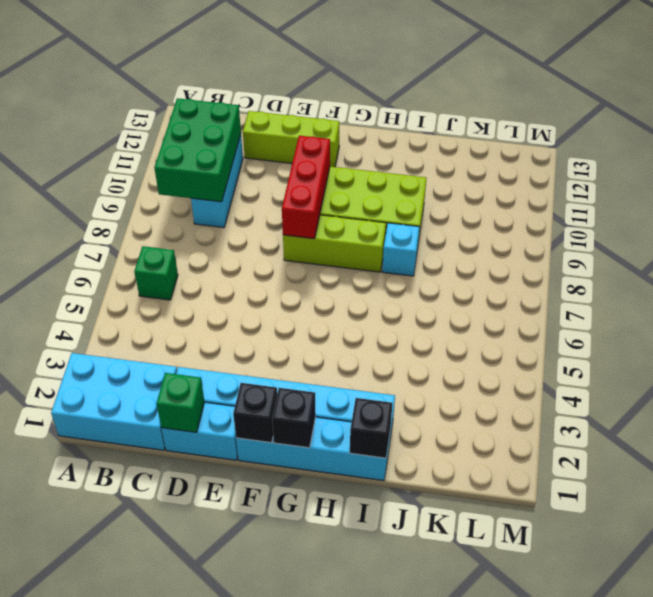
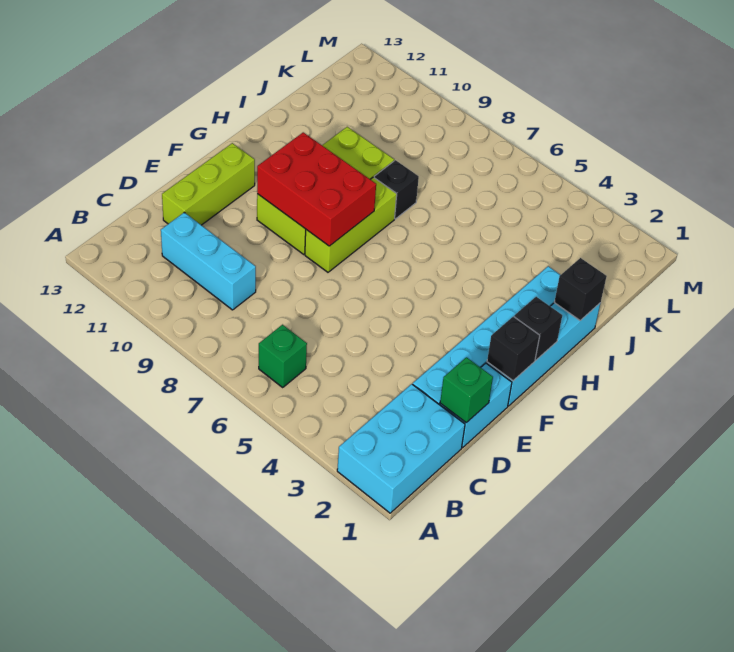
green 2x3 brick [154,98,241,202] -> none
red 1x3 brick [282,136,330,239] -> red 2x3 brick [257,132,376,246]
cyan 1x1 brick [382,223,419,276] -> black 1x1 brick [374,160,419,219]

